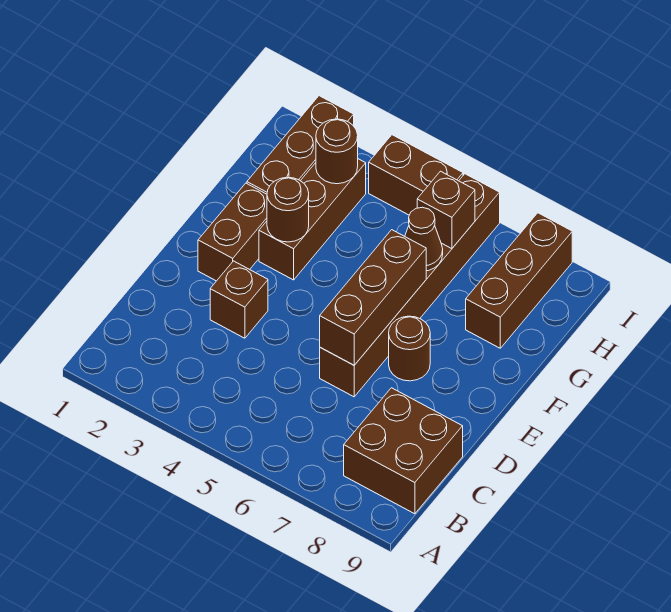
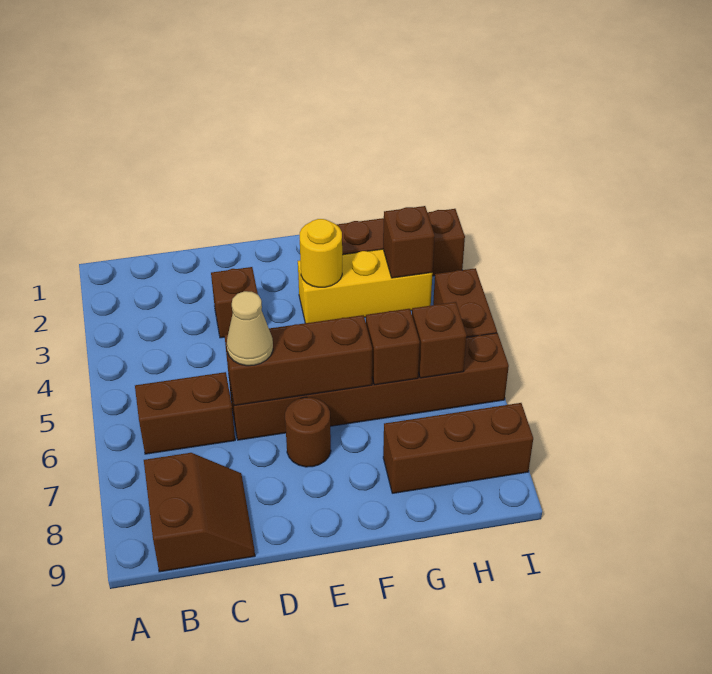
brown 2x2 brick [344,388,463,514] -> brown 2x2 slope [144,453,255,572]
none -> tan 1x1 cone [227,291,273,366]
brown 1x2 brick [198,183,267,281] -> brown 1x2 brick moved to [135,372,235,454]
brown 1x3 brick [259,159,366,280] -> yellow 1x3 brick [298,249,432,323]
brown 1x1 round brick [267,177,309,242] -> yellow 1x1 round brick [300,219,342,287]
brown 1x1 cone [405,207,443,271] -> brown 1x1 brick [366,309,420,385]
brown 1x1 round brick [316,119,358,184] -> brown 1x1 brick [383,206,435,278]

